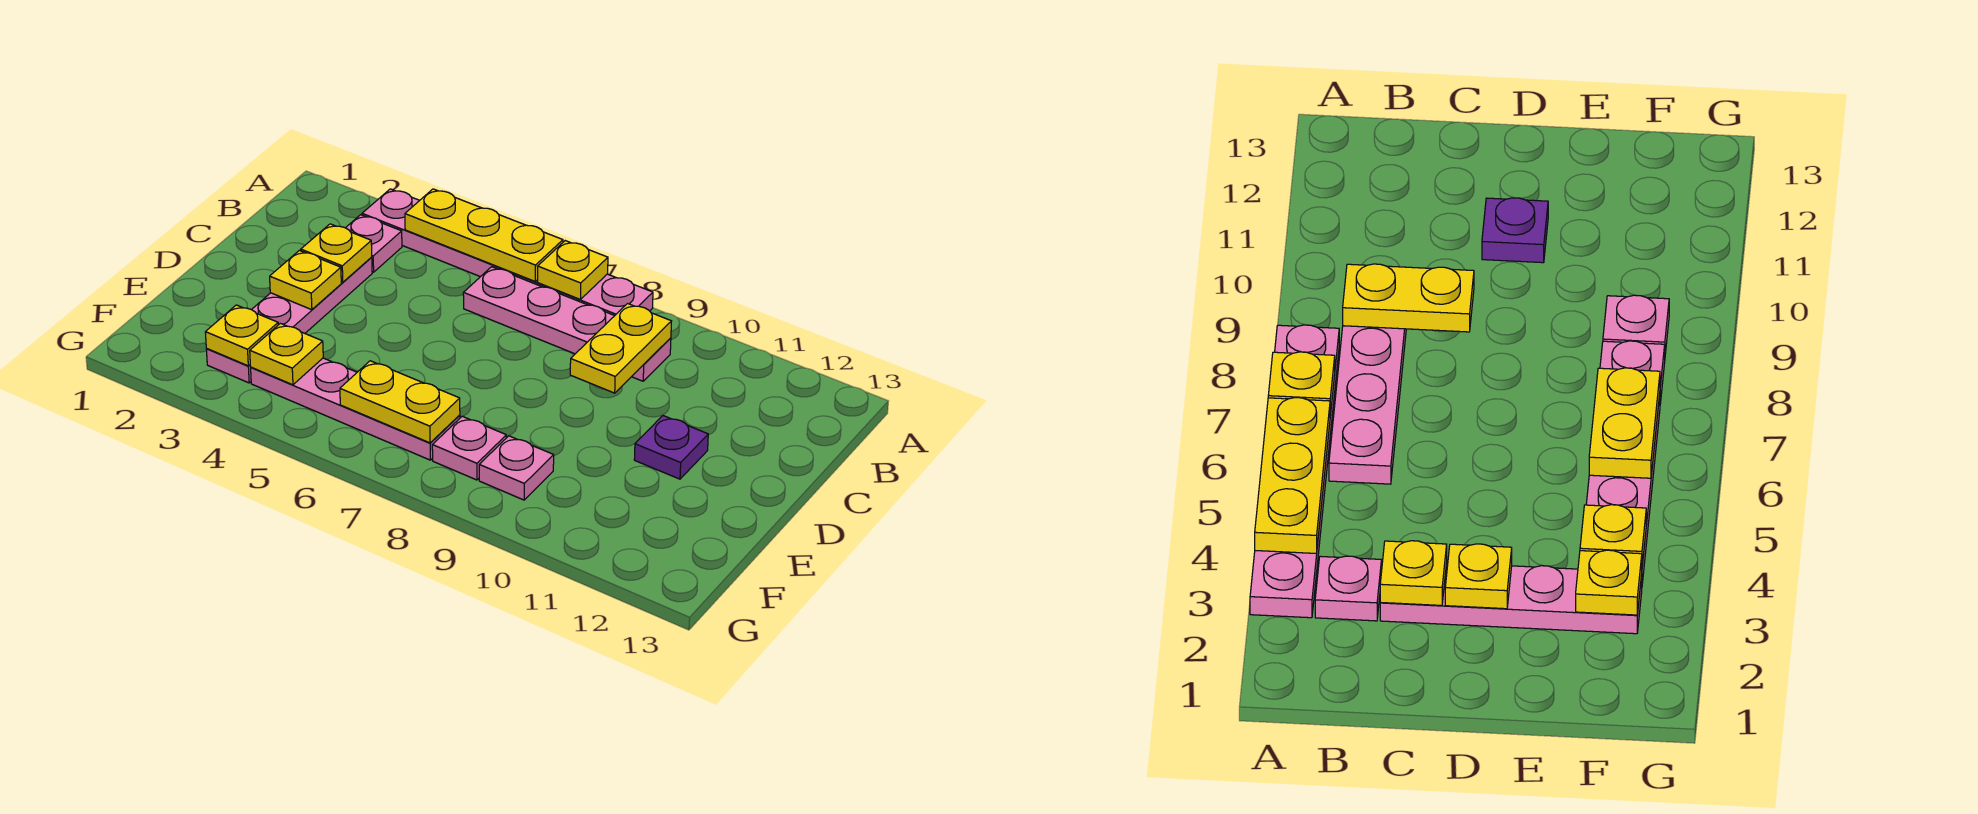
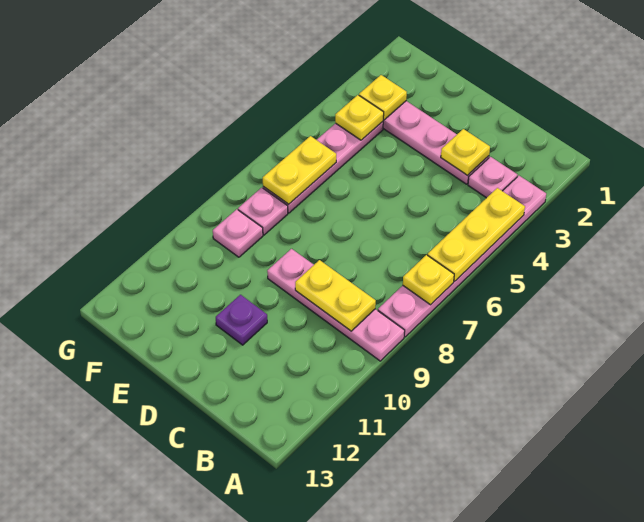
pink 1x4 plate [463,267,671,381] -> pink 1x4 plate turned to [267,249,405,361]
yellow 1x1 plate [270,250,341,310] -> none

